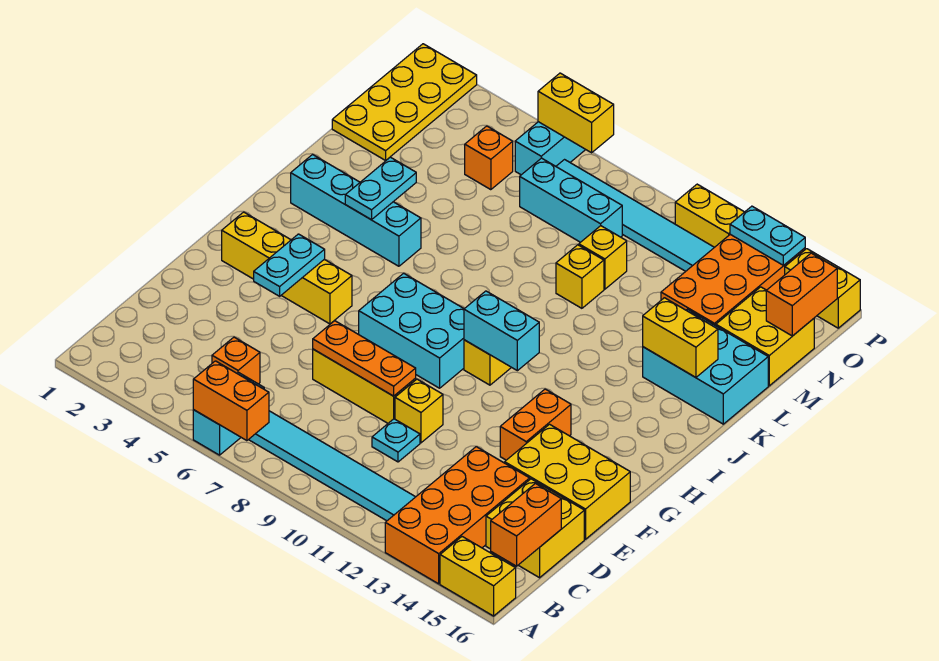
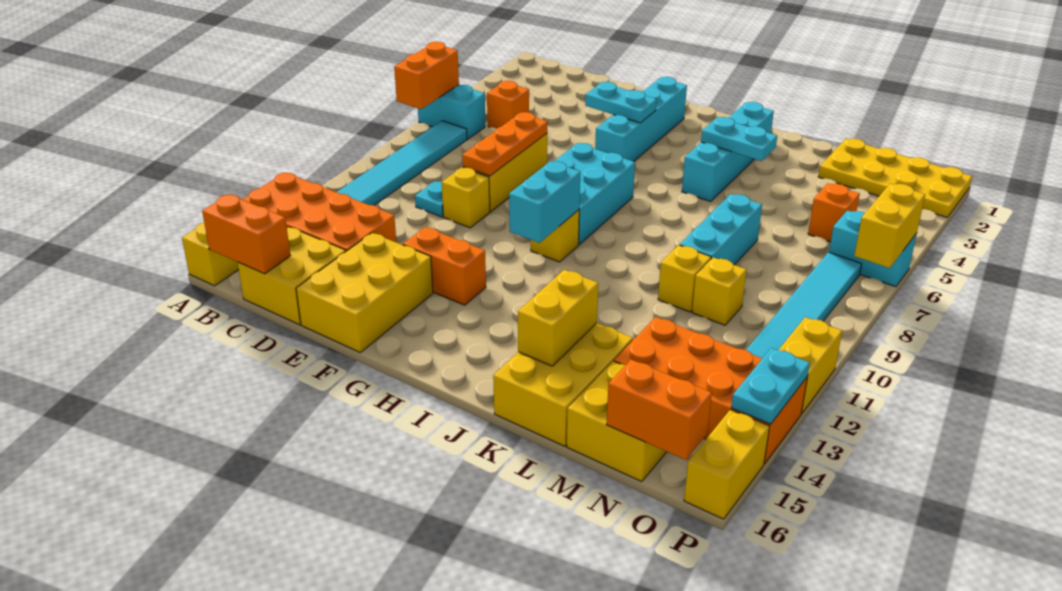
yellow 1x4 brick [222,212,352,324] -> cyan 1x4 brick [595,77,687,162]
cyan 2x3 brick [643,309,768,424] -> yellow 2x3 brick [493,323,633,446]
cyan 1x3 brick [520,158,622,242] -> cyan 1x3 brick moved to [680,194,762,265]

